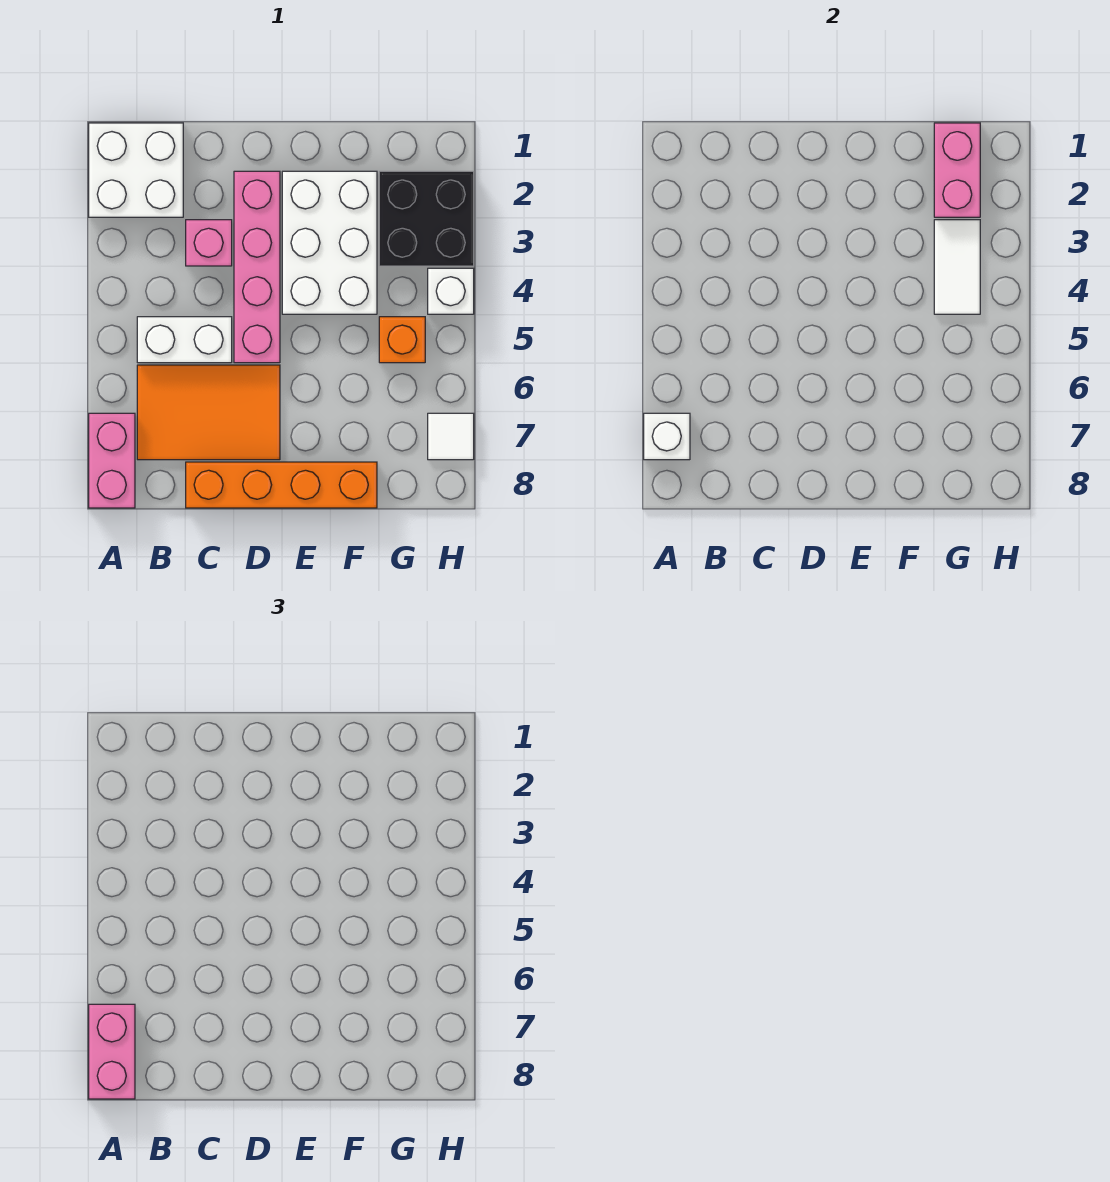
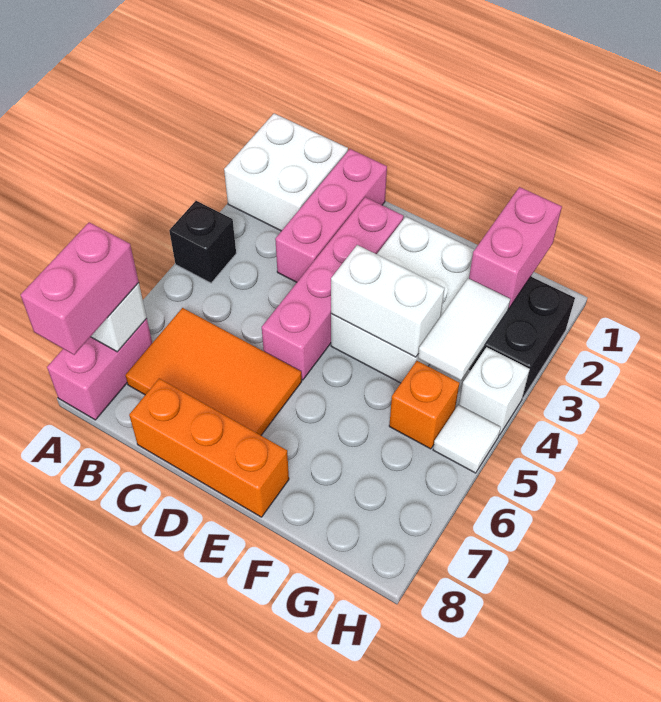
none -> black 1x1 brick [169,201,236,283]
white 1x2 brick [137,317,232,363] -> white 1x2 brick moved to [331,245,444,357]
pink 1x1 brick [186,220,232,266] -> pink 1x3 brick [275,149,387,282]
orange 1x4 brick [186,462,377,508] -> orange 1x3 brick [129,379,289,517]
white 1x1 tile [428,413,474,460] -> white 1x1 tile moved to [433,405,501,473]

